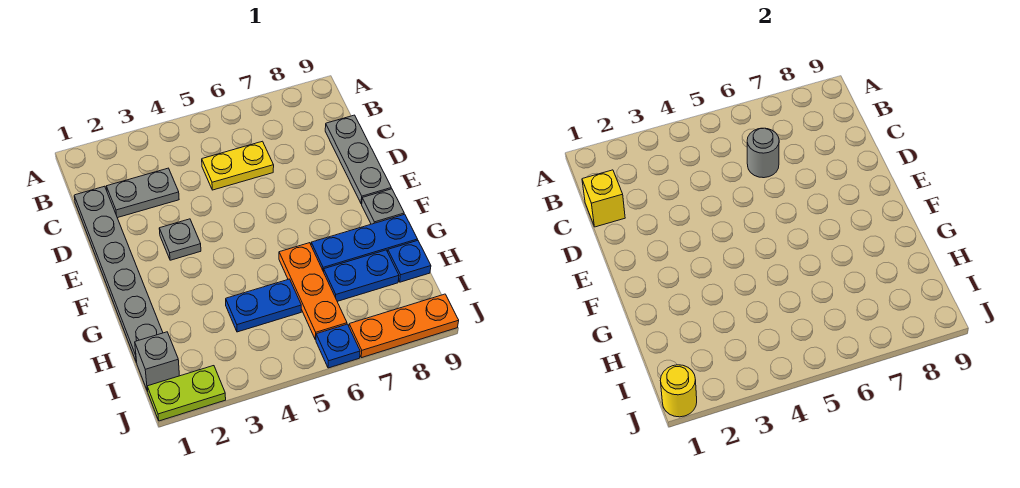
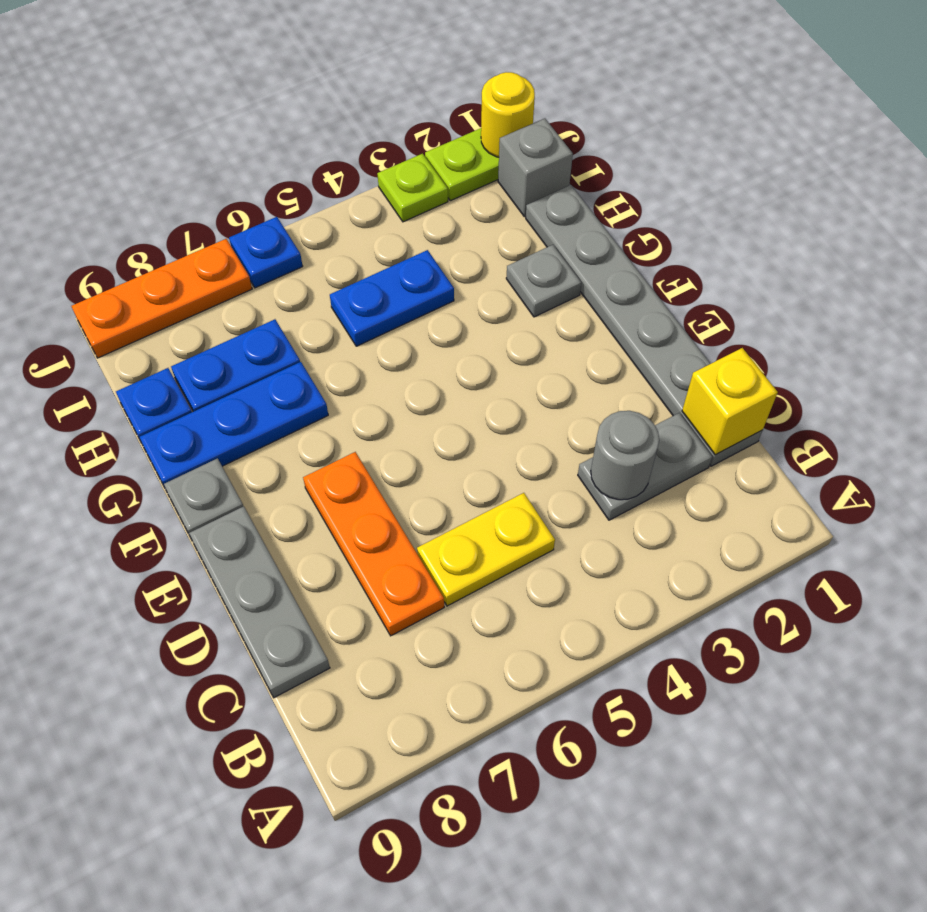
grey 1x1 round brick [747,128,779,178] -> grey 1x1 round brick moved to [591,411,659,500]
grey 1x1 plate [159,219,201,260] -> grey 1x1 plate moved to [506,245,581,317]
orange 1x3 plate [279,243,347,340] -> orange 1x3 plate moved to [303,452,444,636]
none -> lime 1x1 plate [377,154,448,222]

